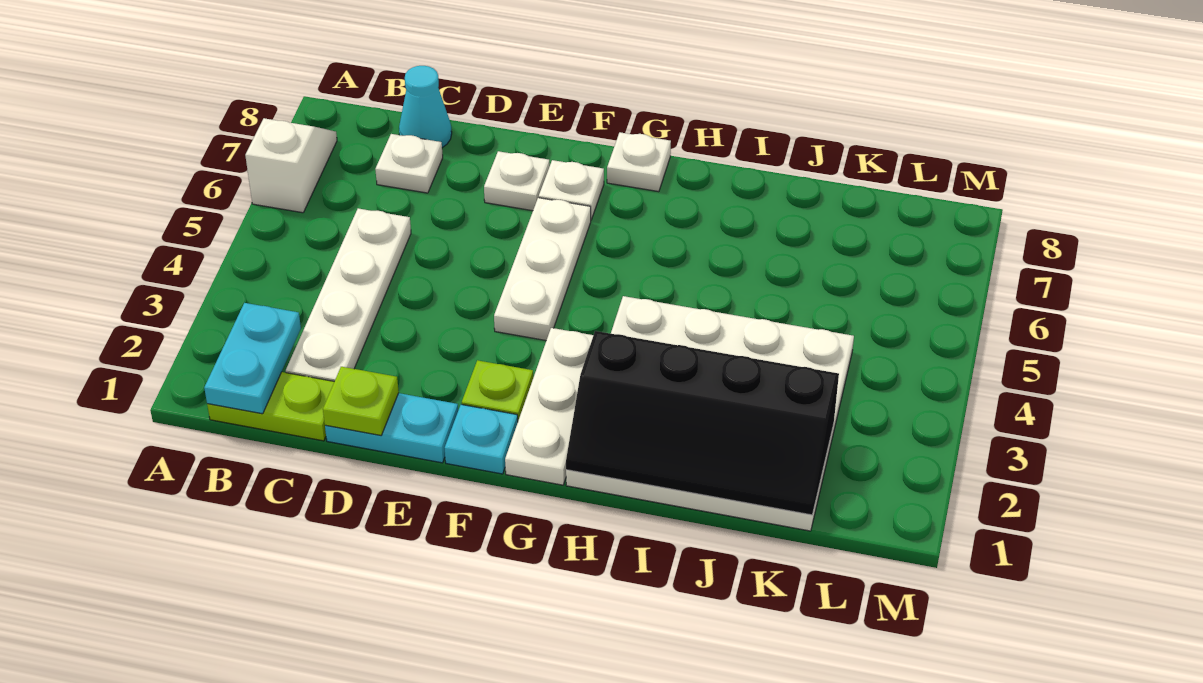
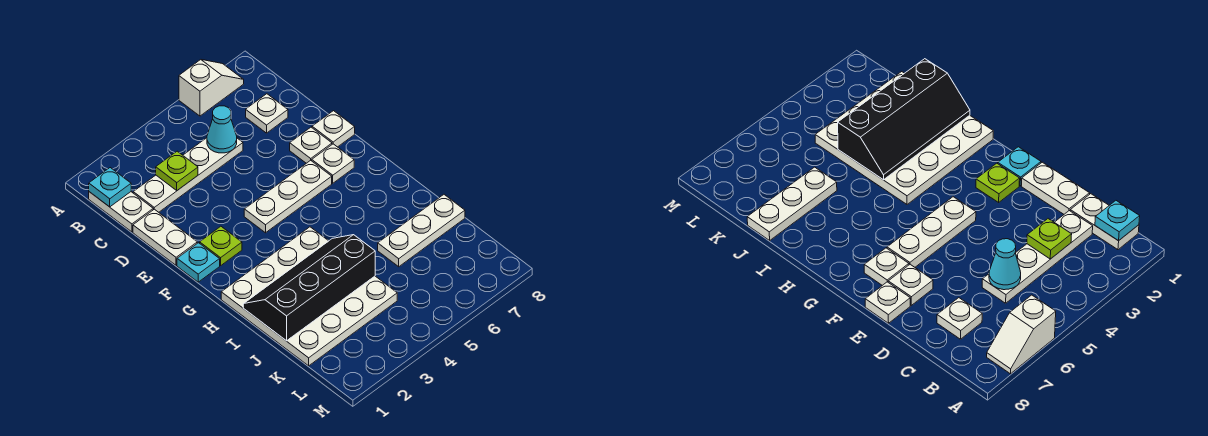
lime 1x2 plate [207,372,334,441] -> white 1x2 plate [89,192,153,232]
cyan 1x2 plate [204,303,301,414] -> cyan 1x1 plate [89,168,131,207]
cyan 1x1 cone [399,66,452,148] -> cyan 1x1 cone moved to [207,106,237,153]
cyan 1x2 plate [325,393,458,463] -> white 1x2 plate [133,209,197,265]
lime 1x1 plate [323,367,399,435] -> lime 1x1 plate moved to [156,151,198,190]
white 1x3 plate [505,328,593,485] -> white 1x3 plate moved to [378,195,465,267]
white 1x1 plate [607,132,671,192] -> white 1x1 plate moved to [312,111,355,147]
black 2x4 slope [566,331,839,515] -> black 2x4 slope turned to [243,235,375,341]

